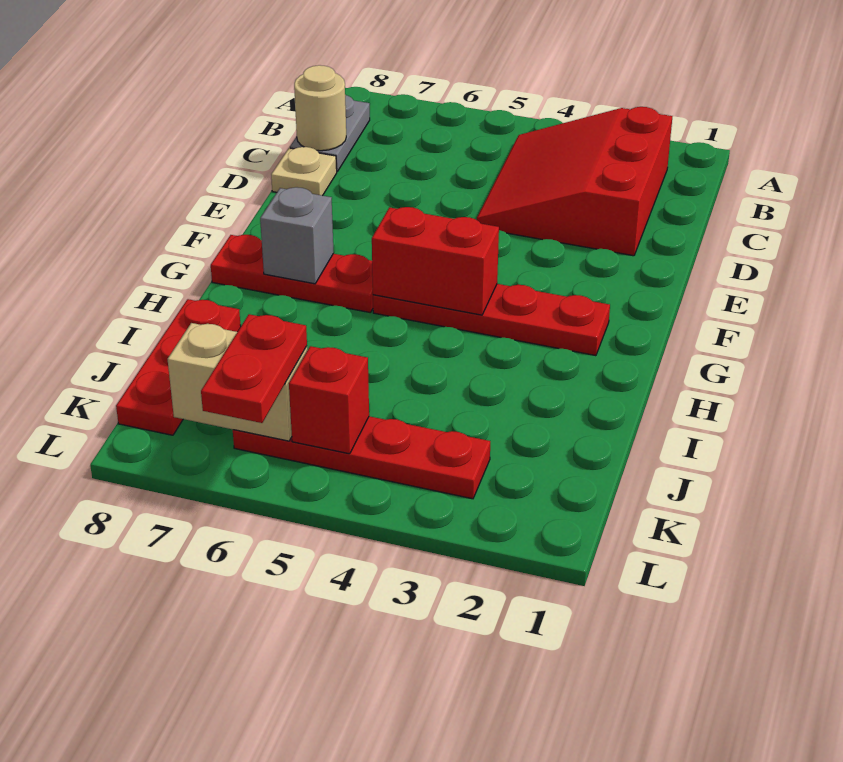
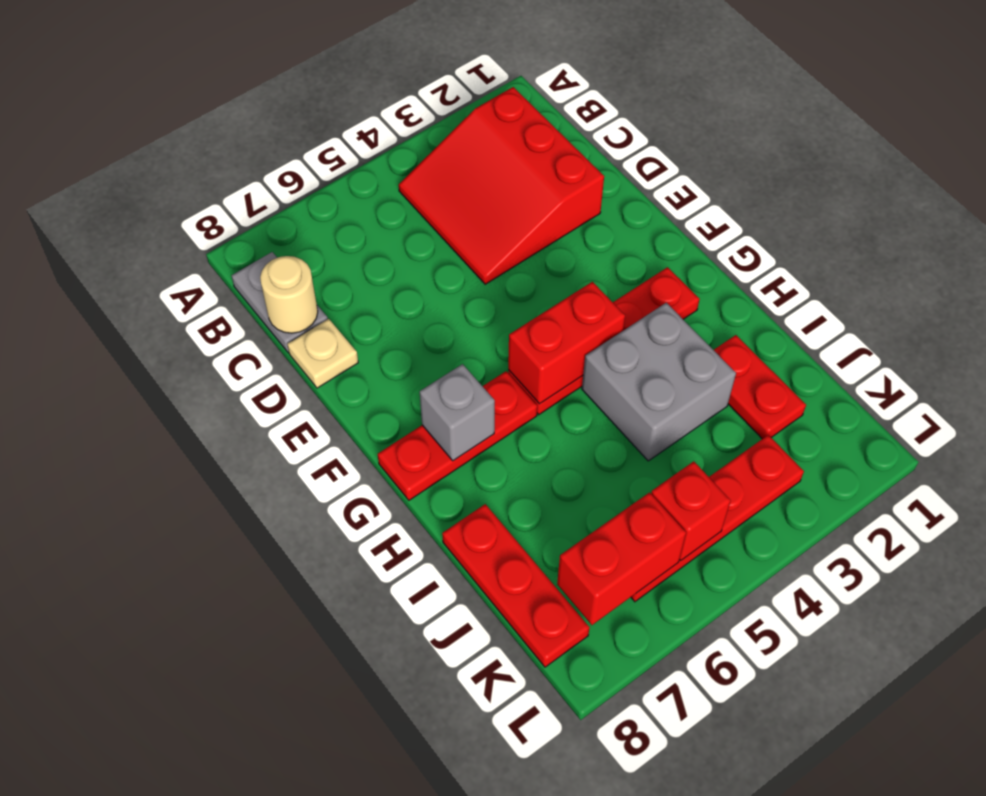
none -> grey 2x2 brick [582,303,736,461]
tan 1x2 brick [168,323,307,441] -> red 1x2 brick [557,493,686,625]
red 1x2 plate [201,314,307,423] -> red 1x2 plate moved to [714,335,806,439]

